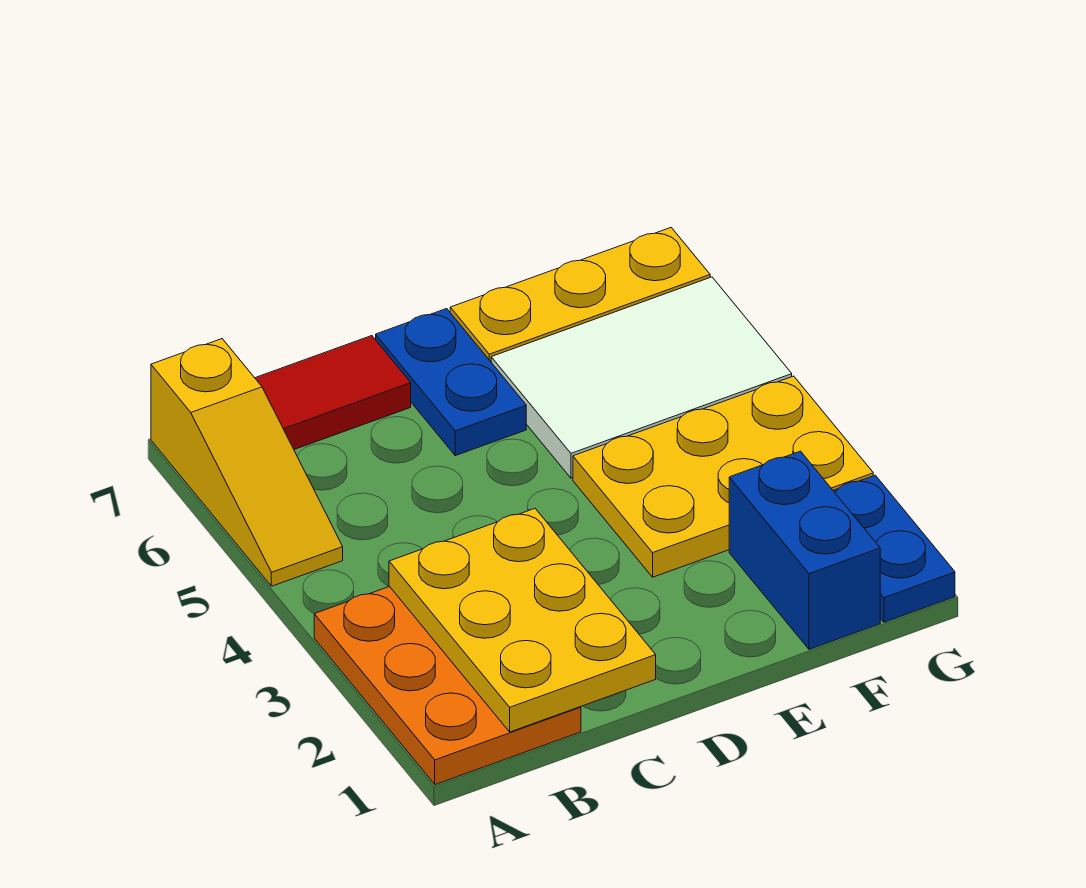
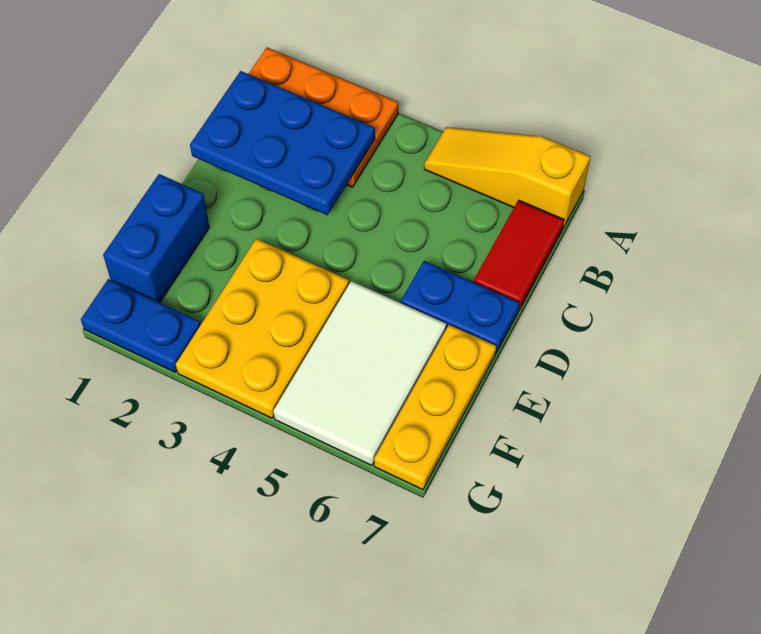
yellow 2x3 plate [389,509,656,732] -> blue 2x3 plate [190,71,375,215]
blue 1x2 brick [729,451,880,649] -> blue 1x2 brick turned to [103,174,209,303]

